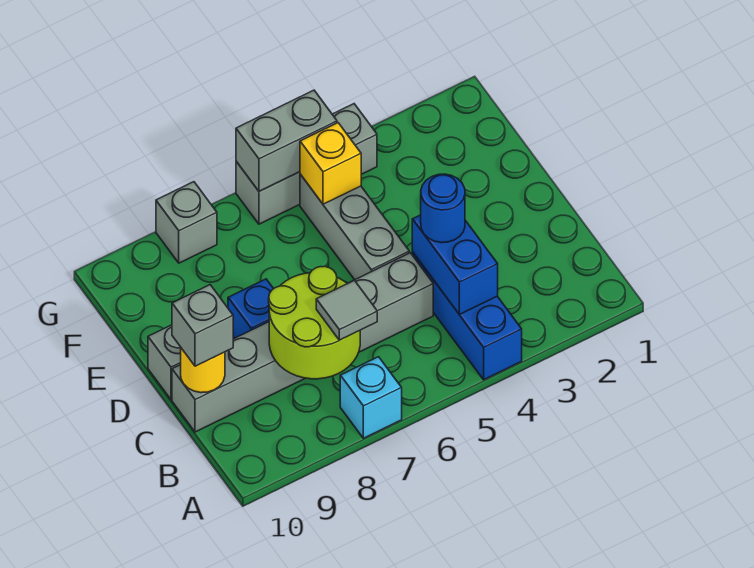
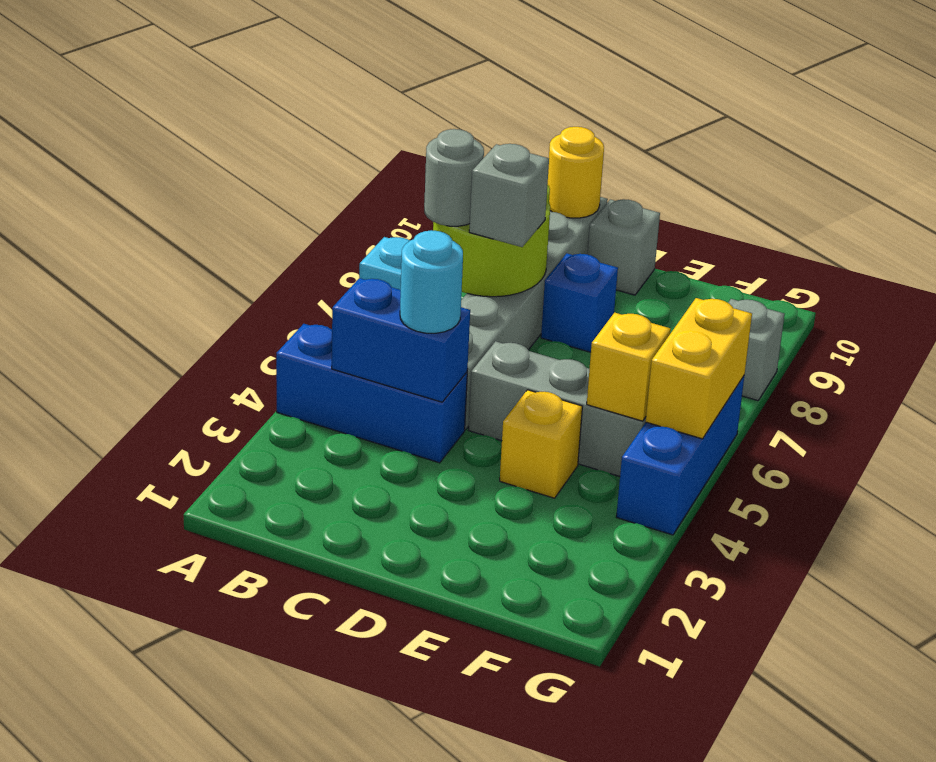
grey 1x1 tile [316,280,377,340] -> grey 1x1 round brick [424,129,484,226]
blue 1x1 round brick [421,174,465,243] -> cyan 1x1 round brick [400,230,463,333]
grey 1x1 brick [172,285,233,366] -> grey 1x1 brick moved to [469,144,549,247]
none -> yellow 1x1 brick [500,390,583,498]
grey 1x3 brick [236,104,377,224] -> blue 1x3 brick [616,376,744,535]
grey 1x2 brick [236,90,337,191] -> yellow 1x2 brick [646,298,752,439]

